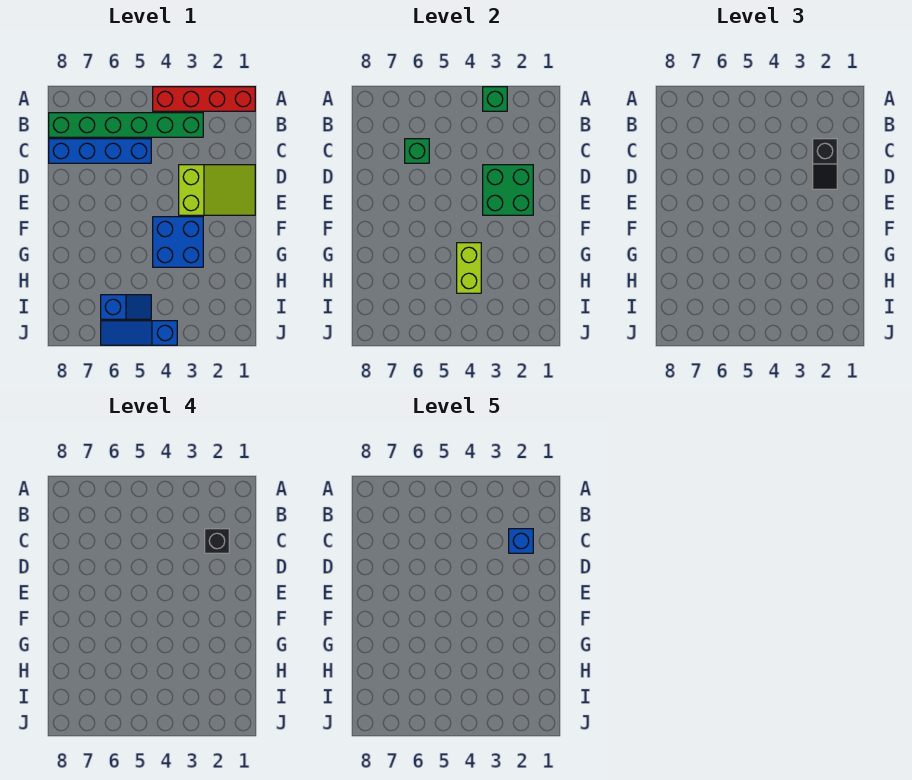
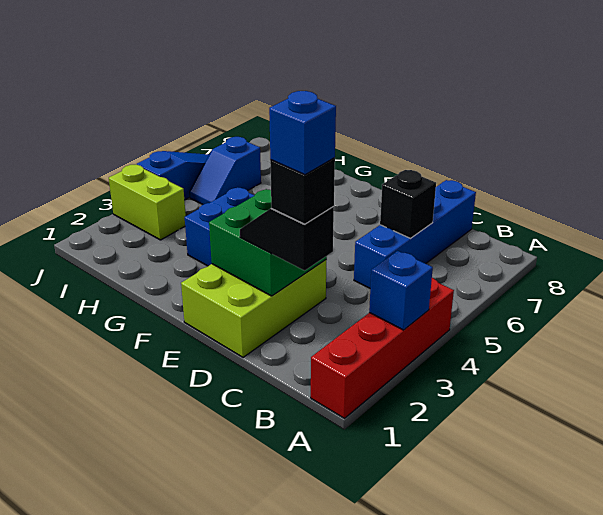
green 1x1 brick [483,87,507,111] -> blue 1x1 brick [369,251,433,330]
green 1x6 brick [49,113,203,137] -> none
green 1x1 brick [405,139,429,163] -> black 1x1 brick [380,170,436,238]
lime 2x3 slope [179,165,255,215] -> lime 2x3 brick [181,260,327,357]
lime 1x2 brick [457,243,481,293] -> lime 1x2 brick moved to [109,165,186,240]

